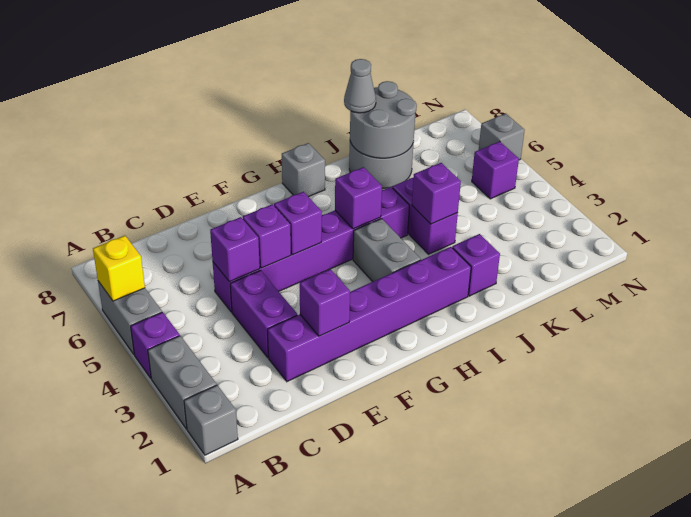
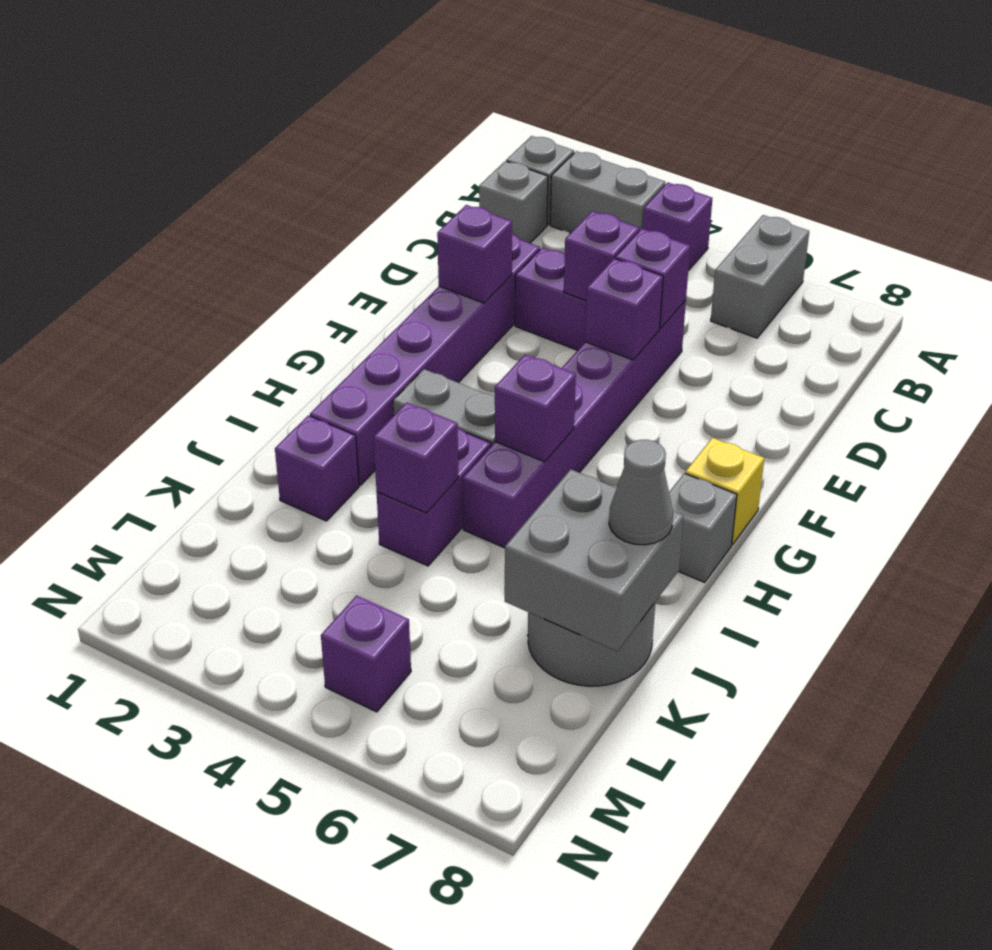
grey 1x2 brick [98,281,162,354] -> grey 1x2 brick turned to [711,215,809,338]
yellow 1x1 brick [93,236,145,301] -> yellow 1x1 brick moved to [685,438,764,545]
purple 1x1 brick [274,192,322,255] -> purple 1x1 brick moved to [564,211,639,301]
purple 1x2 brick [392,178,458,254] -> purple 1x2 brick turned to [377,429,491,566]
grey 2x2 round brick [350,81,417,158] -> grey 2x2 brick [505,469,684,651]
grey 1x1 brick [479,114,525,160] -> grey 1x1 brick moved to [479,161,548,243]

